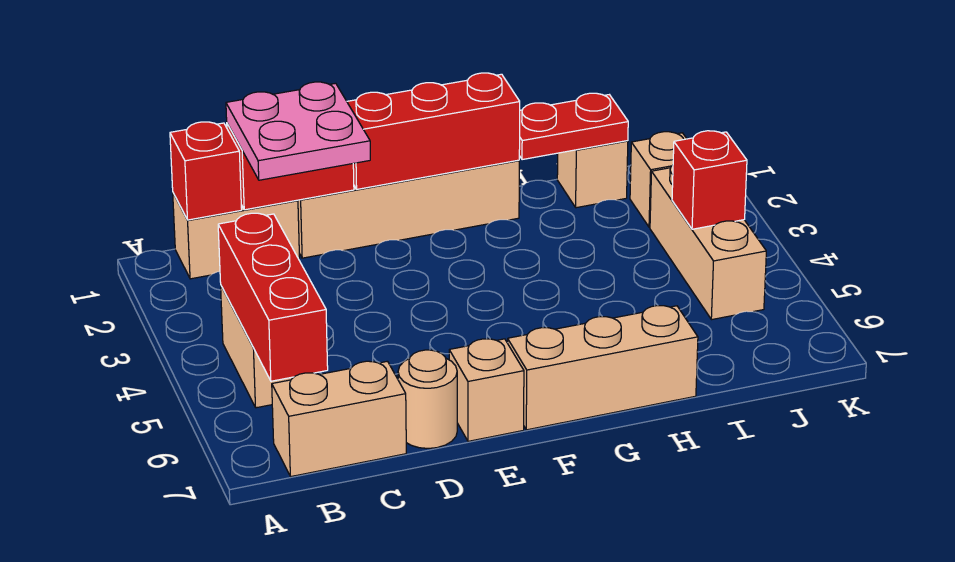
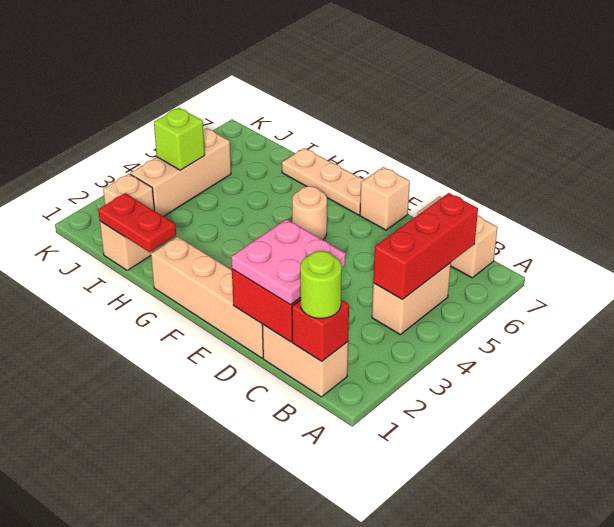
none -> lime 1x1 round brick [300,251,342,319]
tan 1x1 round brick [398,350,457,448] -> tan 1x1 round brick moved to [292,186,327,240]
red 1x3 brick [347,73,520,189] -> none
tan 1x3 brick [508,306,698,430] -> tan 1x3 plate [282,148,365,215]
red 1x1 brick [672,131,747,229] -> lime 1x1 brick [154,108,205,170]

